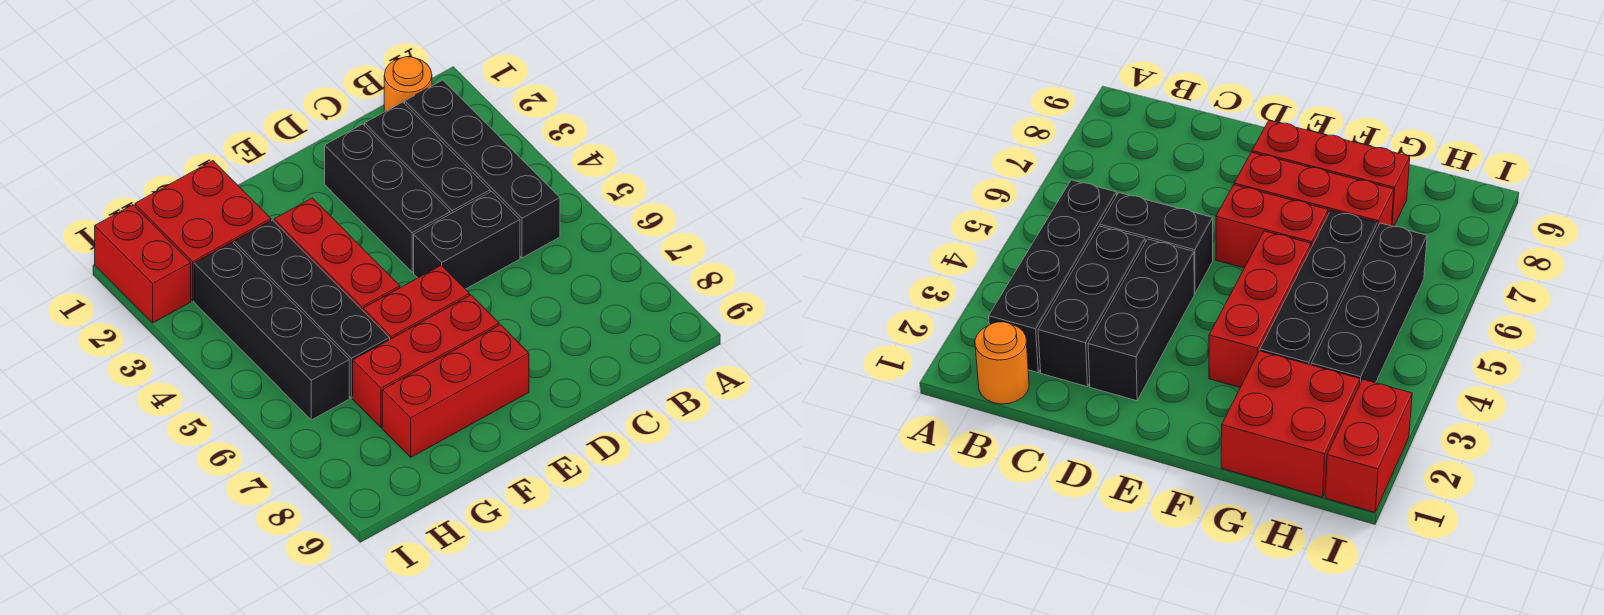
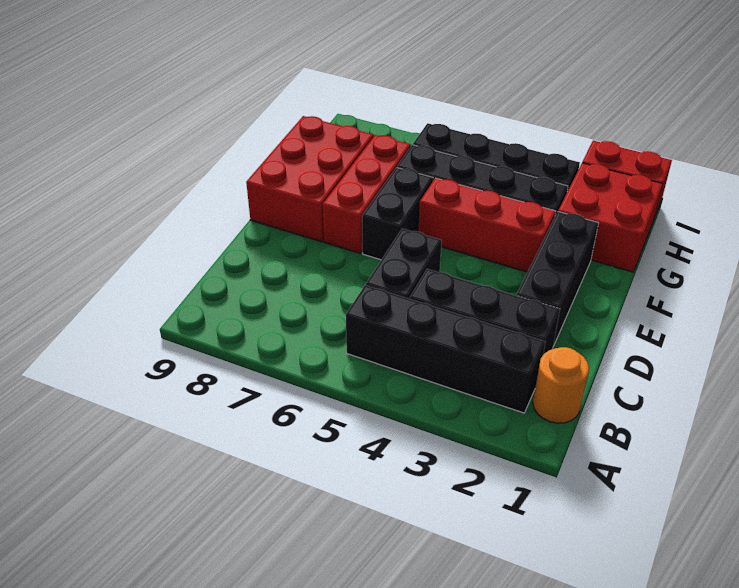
black 1x3 brick [325,124,450,272] -> black 1x3 brick turned to [517,212,598,346]
red 1x2 brick [363,265,470,339] -> black 1x2 brick [362,167,433,260]
red 1x3 brick [382,325,529,457] -> red 2x3 brick [246,116,373,242]

